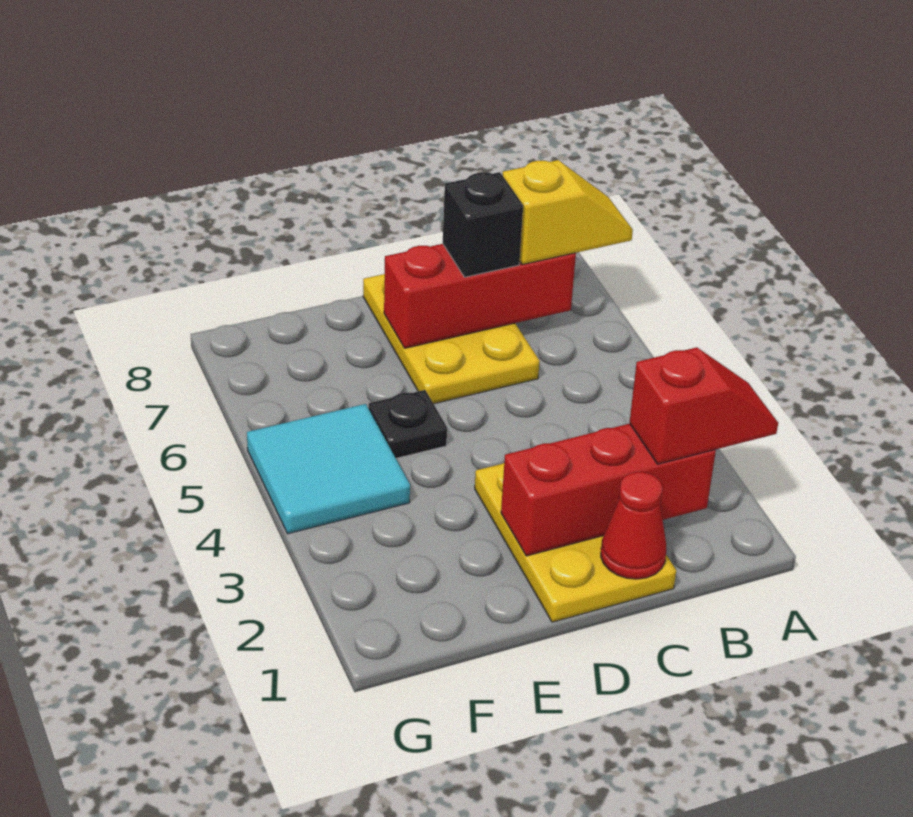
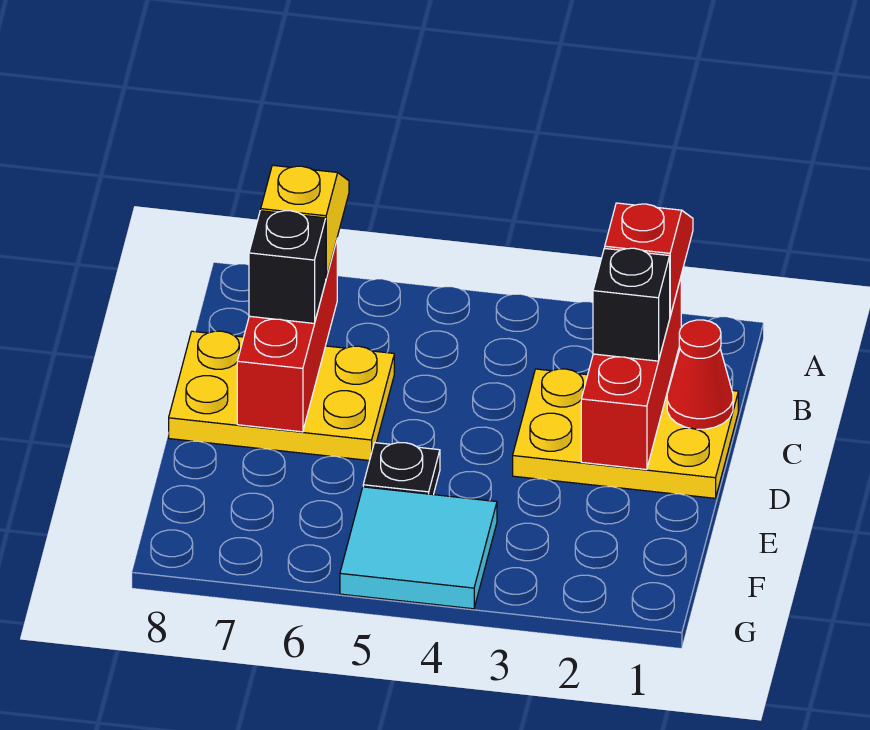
none -> black 1x1 brick [593,248,670,361]

